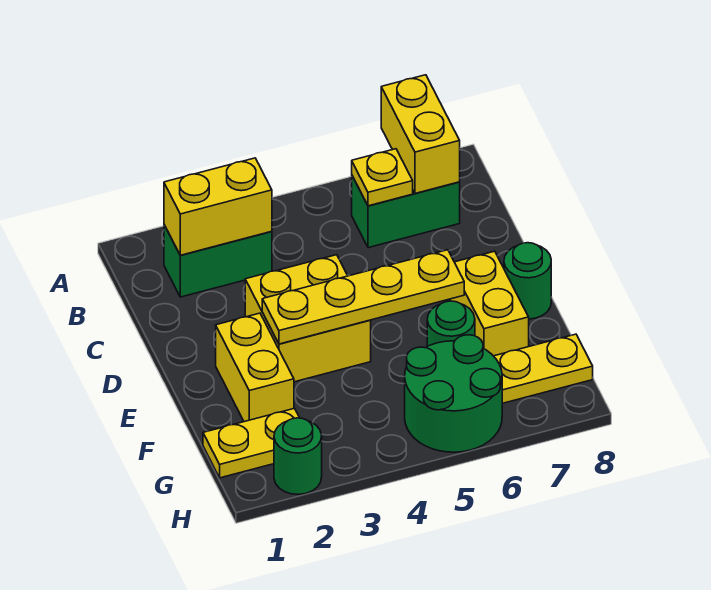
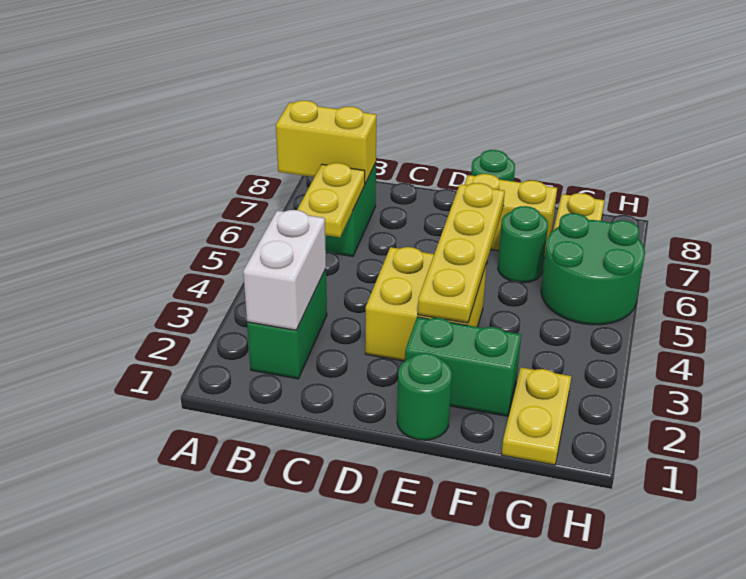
yellow 1x2 brick [164,158,272,255] -> white 1x2 brick [243,210,326,330]
yellow 1x1 plate [352,149,413,206] -> yellow 1x2 plate [297,163,365,237]
yellow 1x2 brick [216,313,294,422] -> green 1x2 brick [405,317,521,416]
green 1x1 round brick [274,418,322,495] -> green 1x1 round brick moved to [397,353,452,440]

